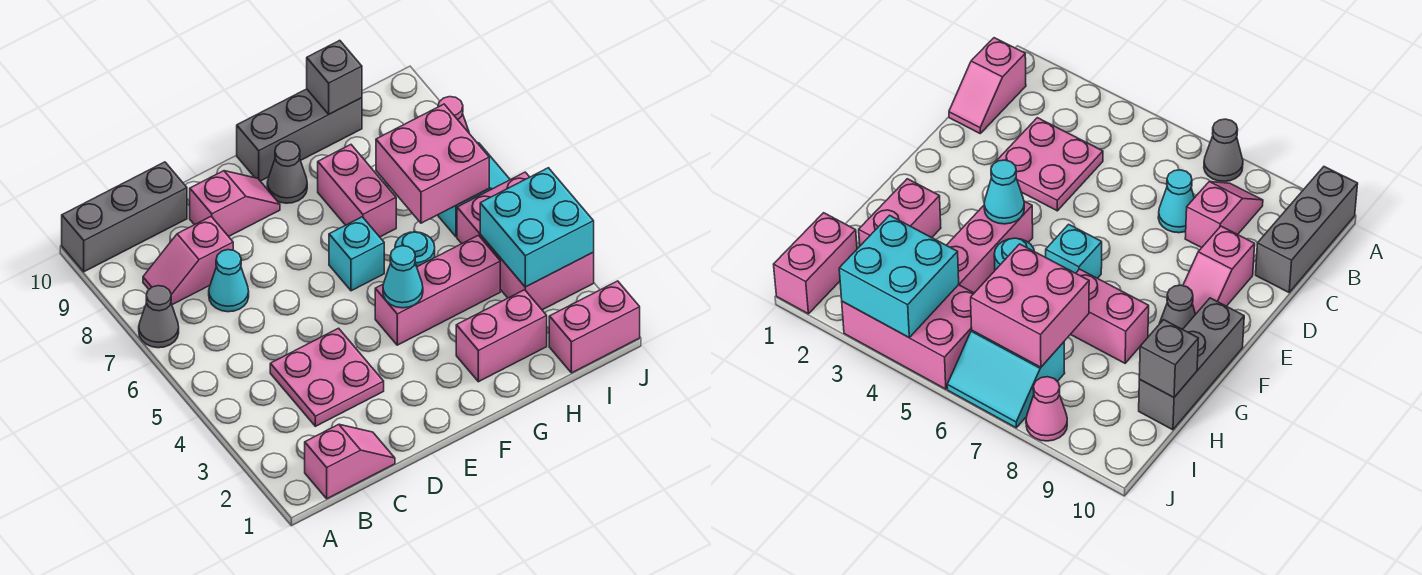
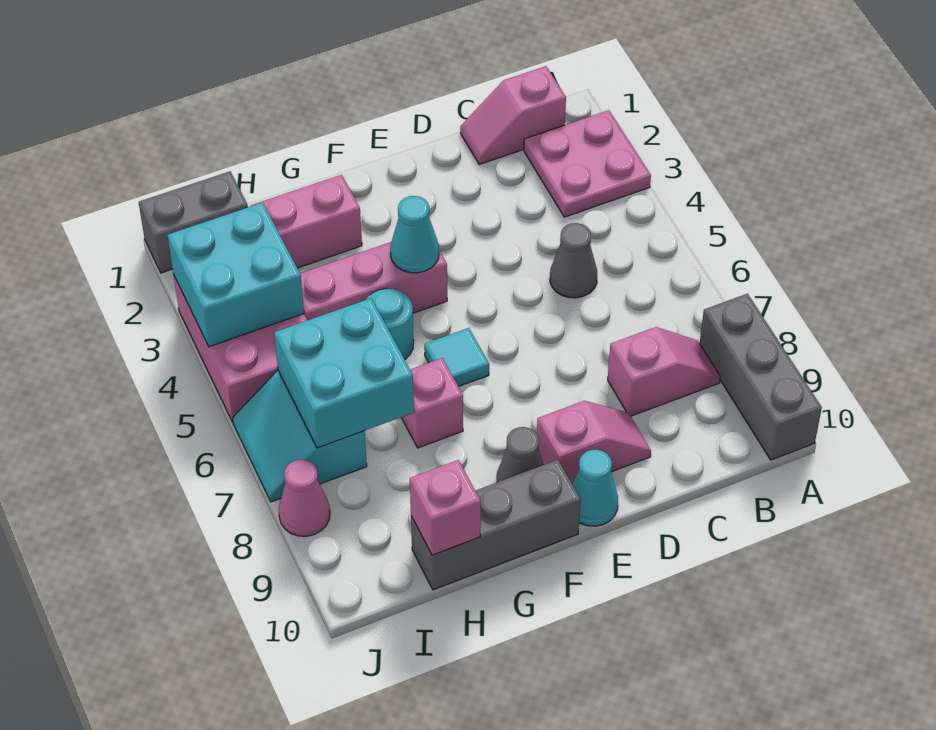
grey 1x1 cone [139,286,179,348] -> grey 1x1 cone moved to [550,223,597,298]
grey 1x3 brick [62,162,187,272] -> grey 1x3 brick turned to [700,294,822,460]
pink 2x2 plate [270,328,384,426] -> pink 2x2 plate moved to [524,110,651,217]
cyan 1x1 cone [209,250,249,312] -> cyan 1x1 cone moved to [572,450,618,526]
pink 1x2 slope [190,171,280,237] -> pink 1x2 slope turned to [537,401,651,484]
cyan 1x1 brick [329,217,384,291] -> cyan 1x1 tile [424,328,489,387]
pink 1x2 brick [318,145,396,237] -> pink 1x1 brick [401,358,463,448]
pink 2x2 brick [376,104,489,223] -> cyan 2x2 brick [274,298,414,448]
grey 1x1 brick [307,40,362,114] -> pink 1x1 brick [410,460,481,555]
pink 1x2 brick [549,281,640,373] -> grey 1x2 brick [139,171,248,273]

